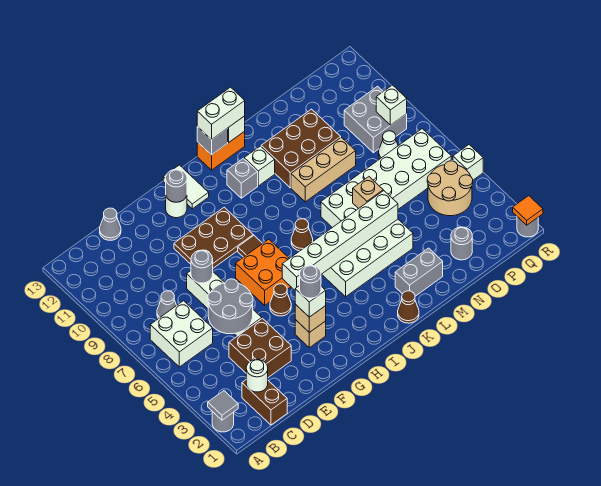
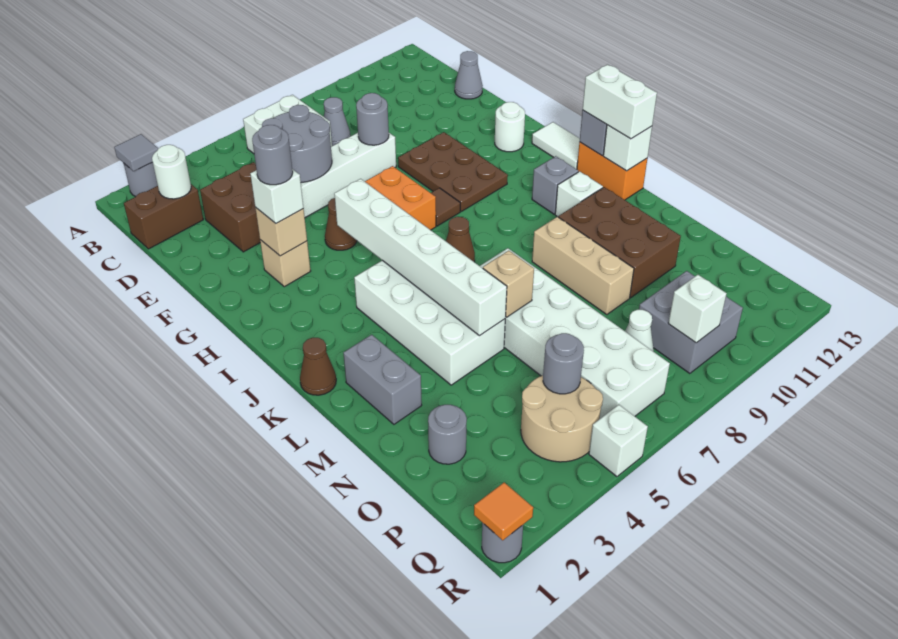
grey 1x1 round brick [166,169,187,202] -> grey 1x1 round brick moved to [543,333,584,394]
white 1x2 tile [163,165,209,209] -> white 1x2 tile turned to [532,122,580,169]

